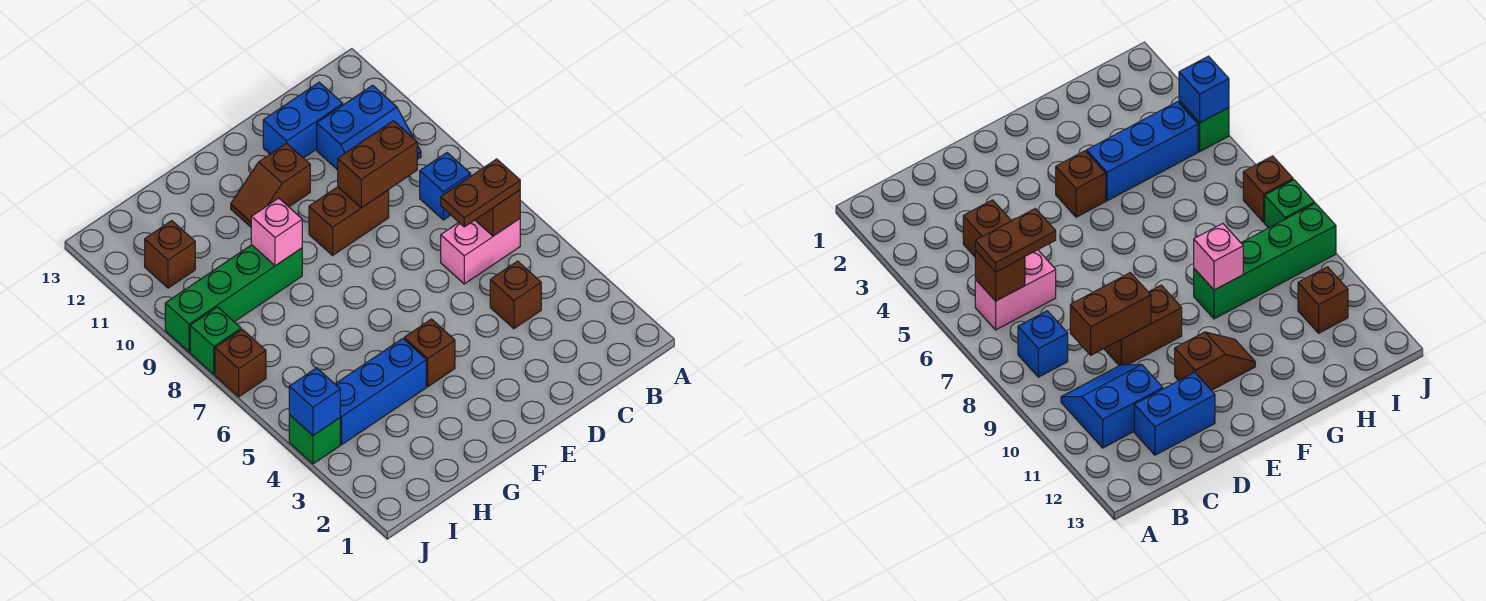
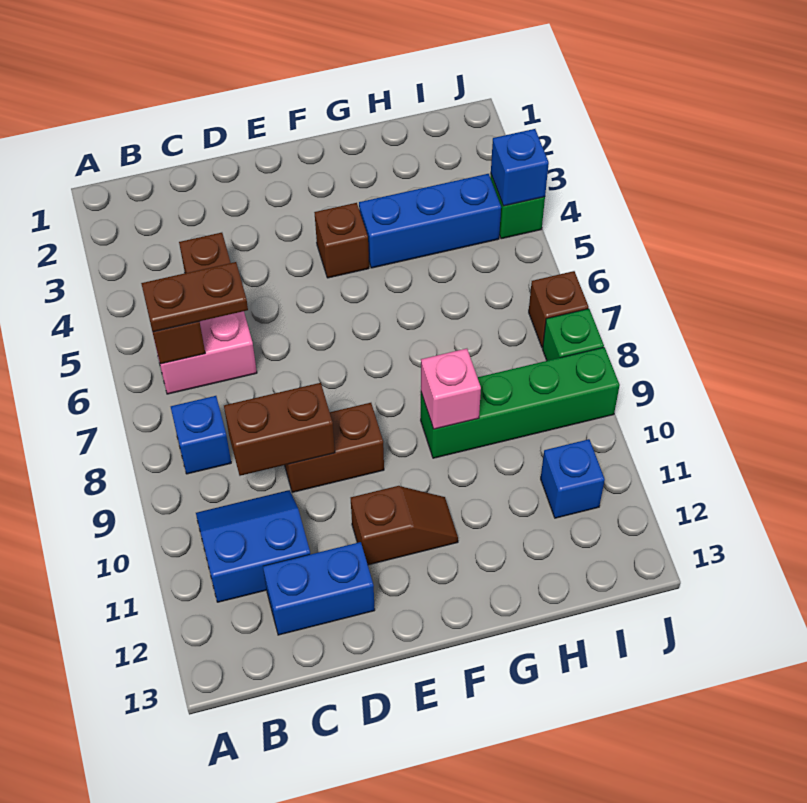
brown 1x1 brick [145,221,195,288] -> blue 1x1 brick [541,439,605,518]

